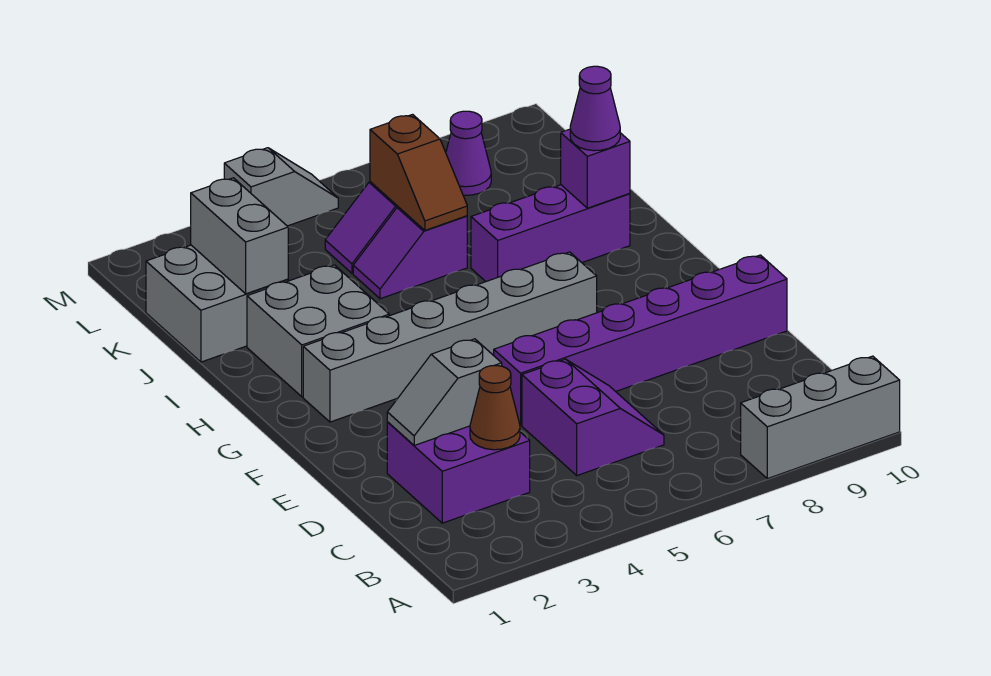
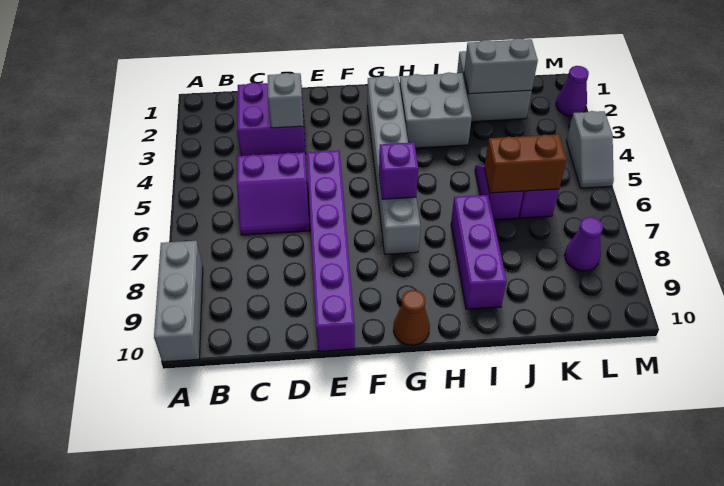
brown 1x1 cone [470,366,520,450] -> brown 1x1 cone moved to [393,290,430,345]
purple 1x1 brick [561,129,630,208] -> purple 1x1 brick moved to [379,142,418,199]
purple 1x1 cone [570,66,620,151] -> purple 1x1 cone moved to [556,66,589,116]
brown 1x2 slope [370,115,467,230] -> brown 1x2 brick [484,134,567,193]

